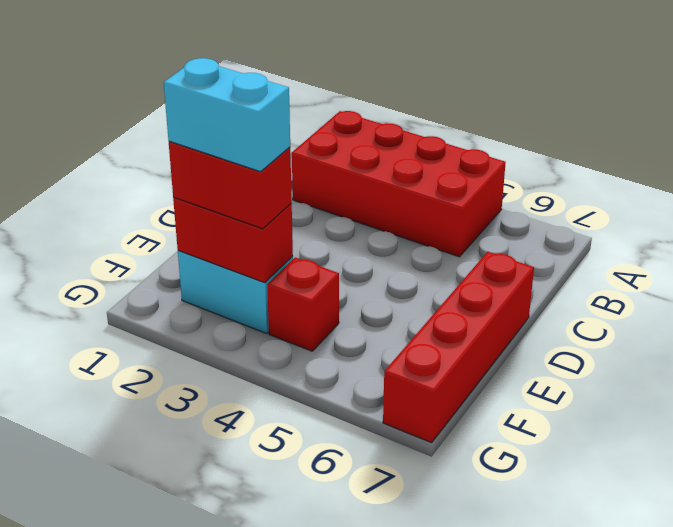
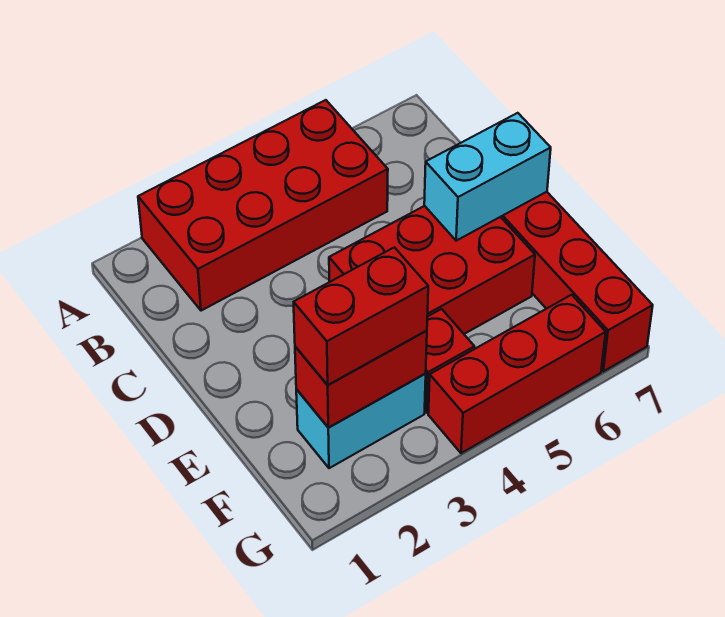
none -> red 2x3 brick [329,206,535,334]
cyan 1x2 brick [164,58,290,172] -> cyan 1x2 brick moved to [424,113,551,241]
none -> red 1x3 brick [428,295,606,453]

